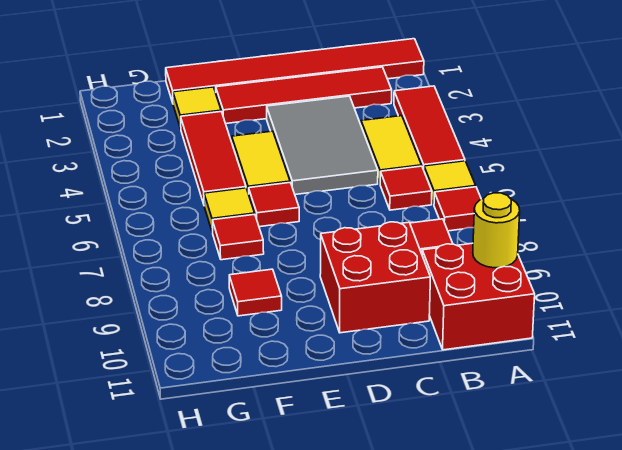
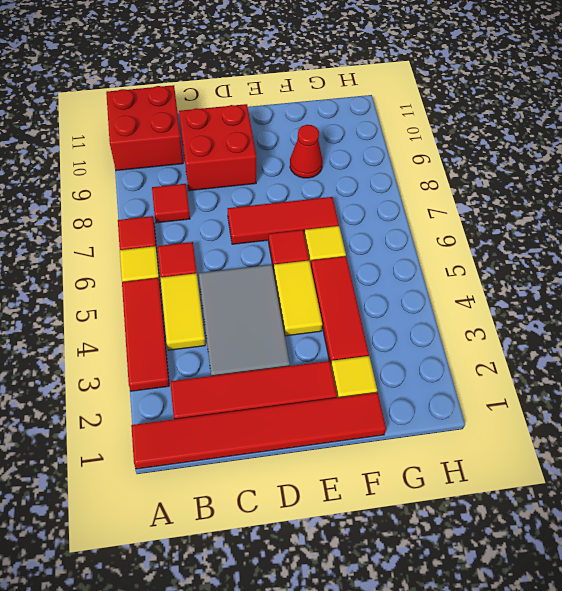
yellow 1x1 round brick [473,193,520,268] -> none
red 1x1 tile [212,214,264,260] -> red 1x3 tile [227,197,339,244]
red 1x1 tile [229,269,282,316] -> red 1x1 cone [290,125,323,178]

